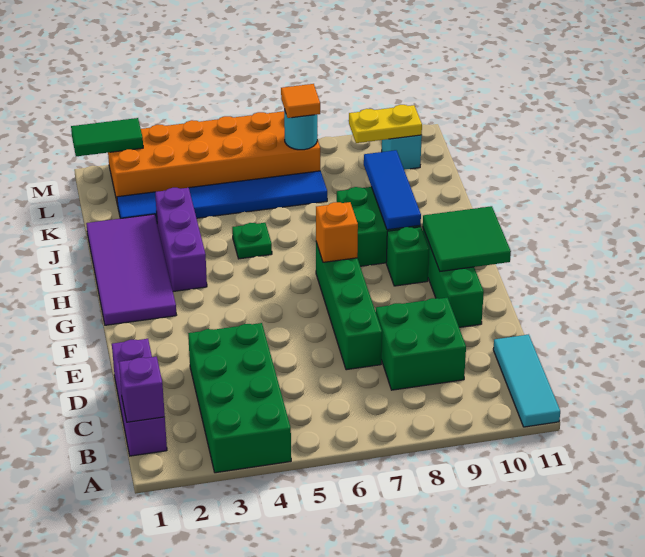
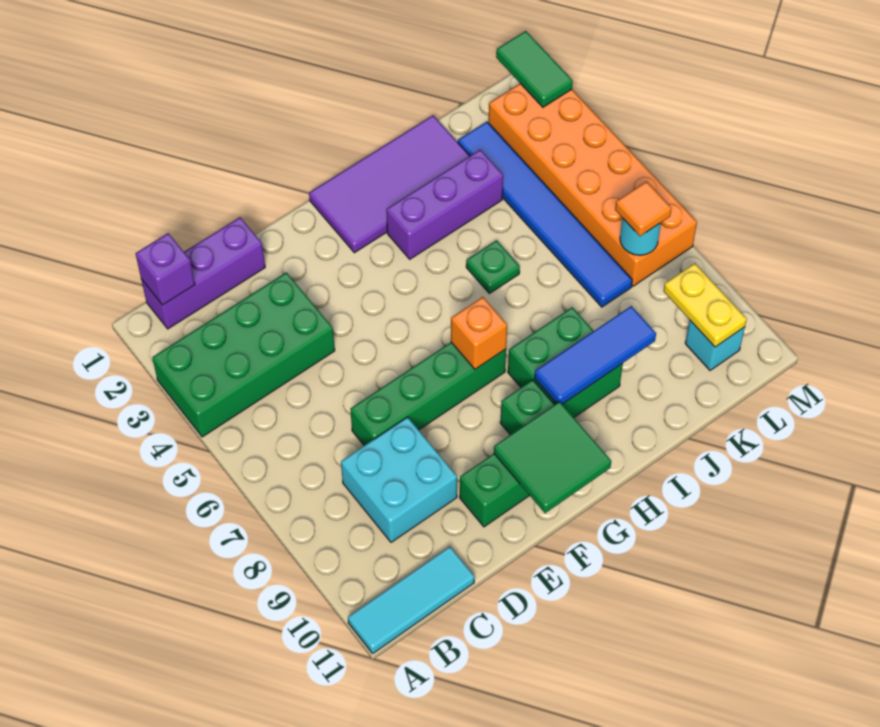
green 2x2 brick [376,298,466,390] -> cyan 2x2 brick [341,417,457,542]

